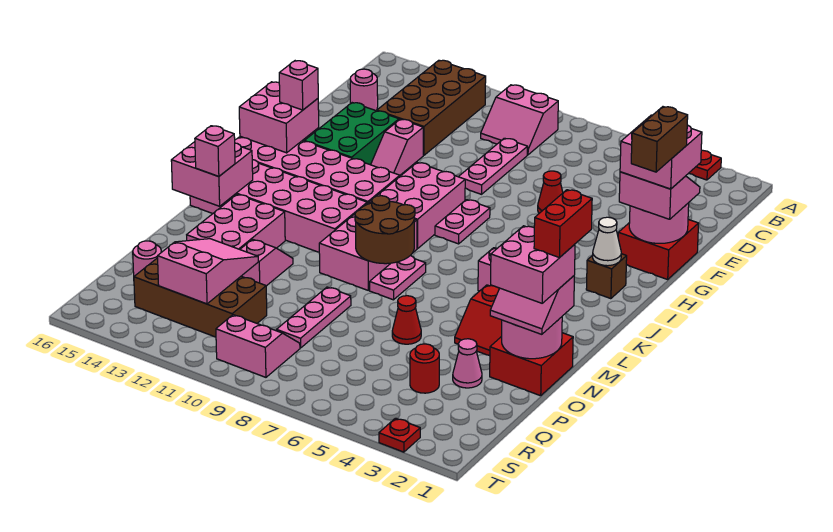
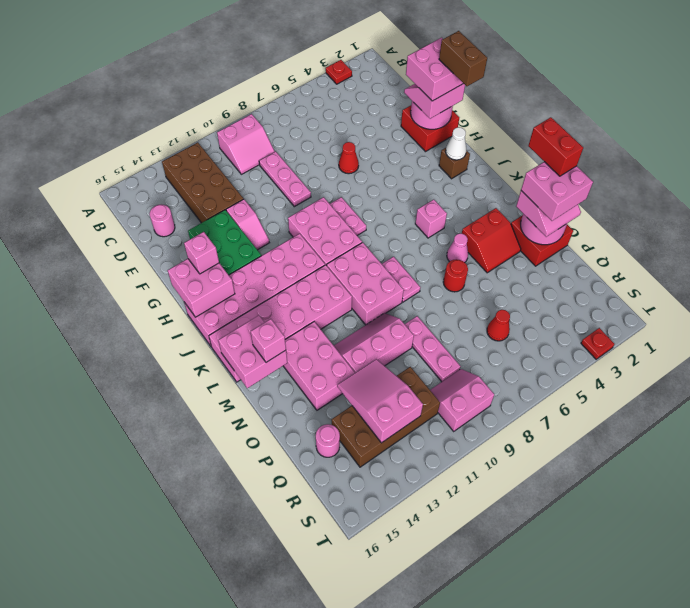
brown 2x2 round brick [355,196,415,264] -> none
pink 1x2 slope [240,239,293,286] -> pink 2x3 slope [334,313,414,373]
red 1x1 cone [392,296,421,344] -> red 1x1 cone moved to [487,310,510,341]
pink 1x1 cone [453,339,482,388] -> pink 1x1 cone moved to [447,233,468,262]
red 1x1 round brick [410,344,439,393] -> red 1x1 round brick moved to [443,259,468,292]

